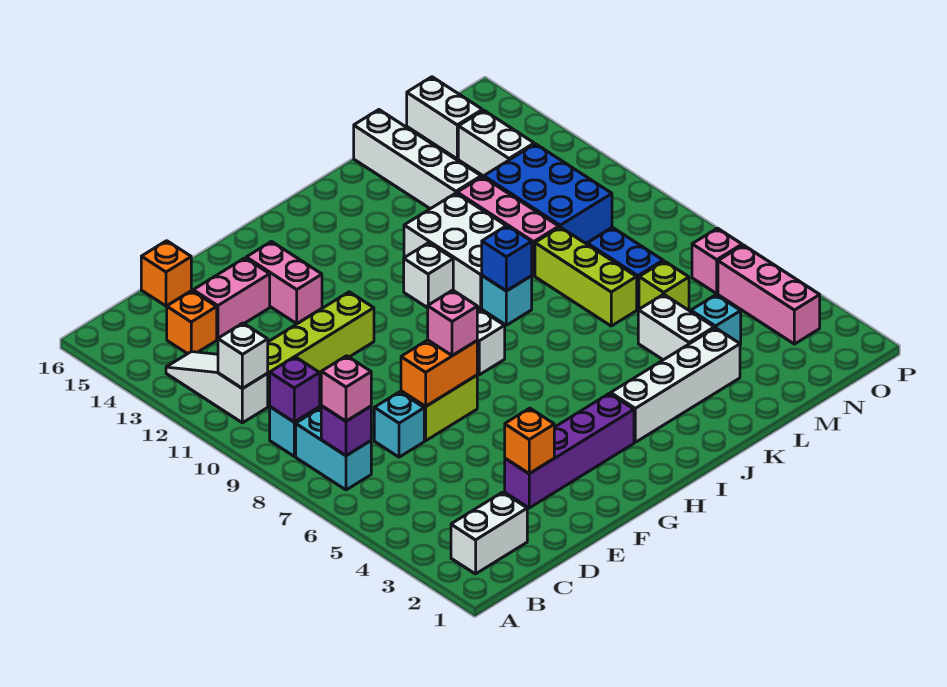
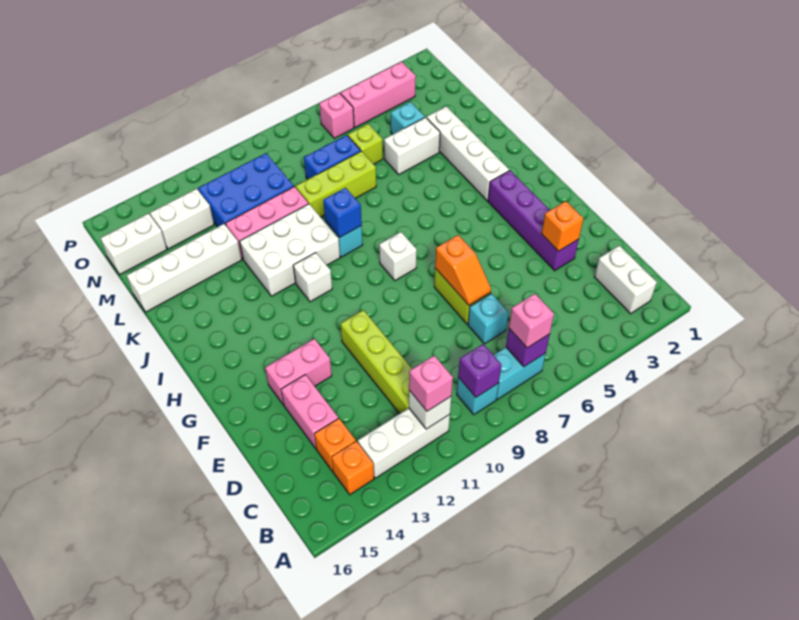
white 1x3 slope [166,352,268,423] -> white 1x3 brick [358,408,450,478]
orange 1x1 brick [141,241,191,306] -> orange 1x1 brick moved to [332,441,374,495]
orange 1x2 brick [401,340,477,406] -> orange 1x2 slope [435,235,491,305]
pink 1x1 brick [428,290,477,356] -> pink 1x1 brick moved to [409,355,453,411]

